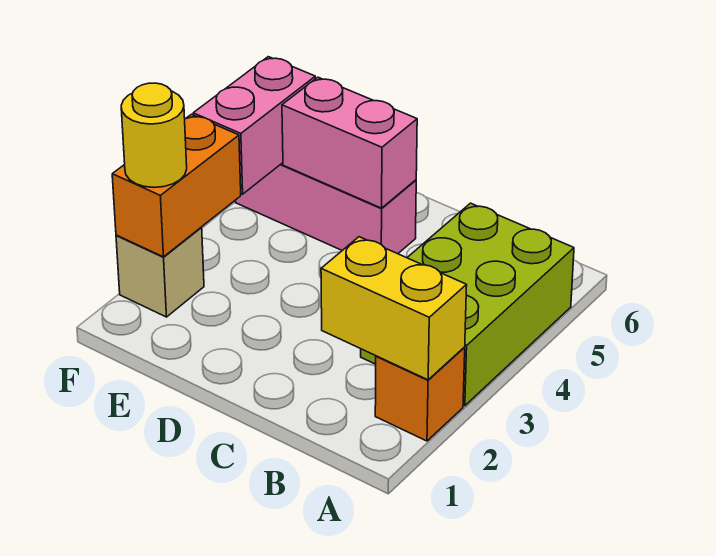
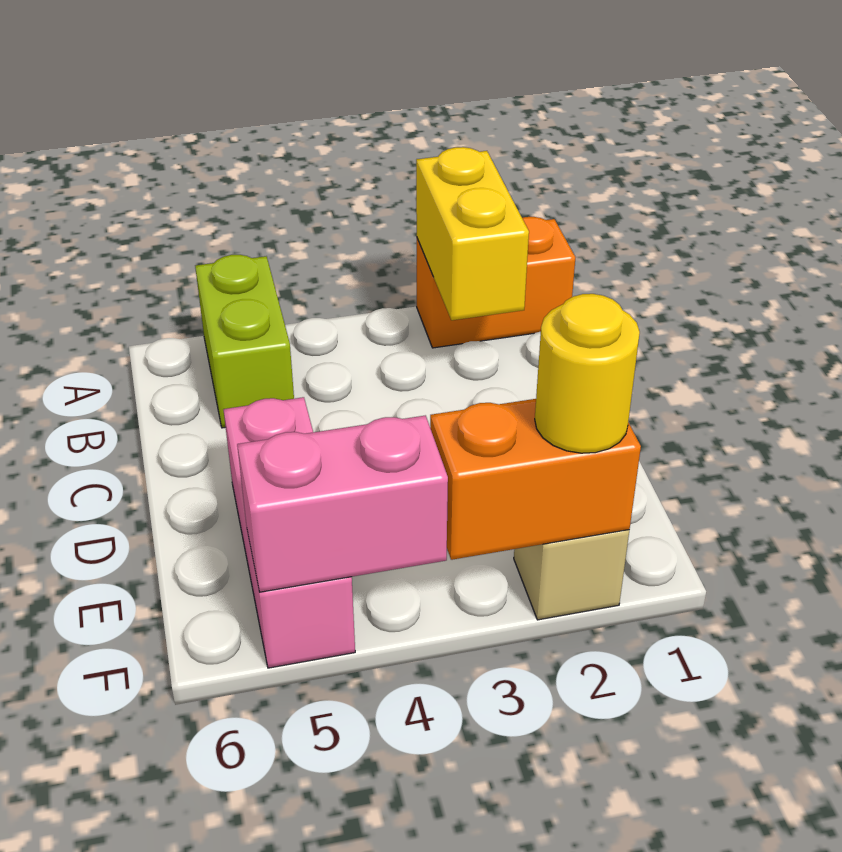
orange 1x1 brick [375,347,465,441] -> orange 1x2 brick [417,217,576,348]
lime 2x3 brick [361,203,574,406] -> lime 1x2 brick [195,255,294,428]
pink 1x2 brick [282,77,417,208] -> none

